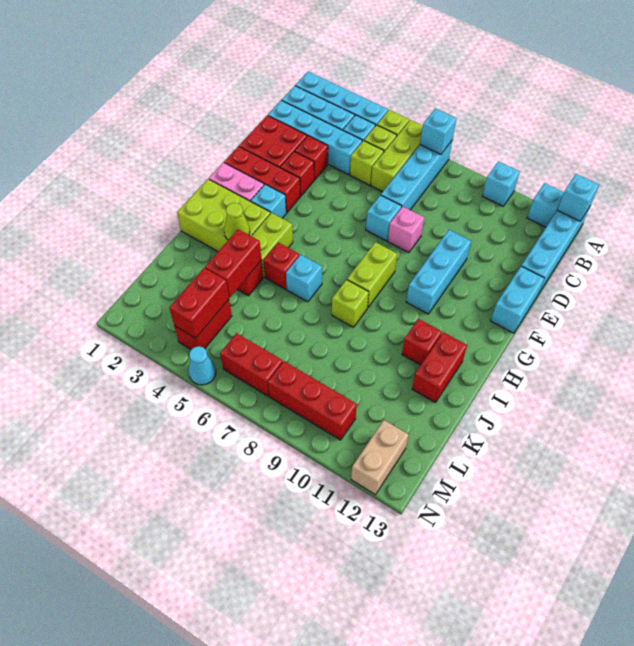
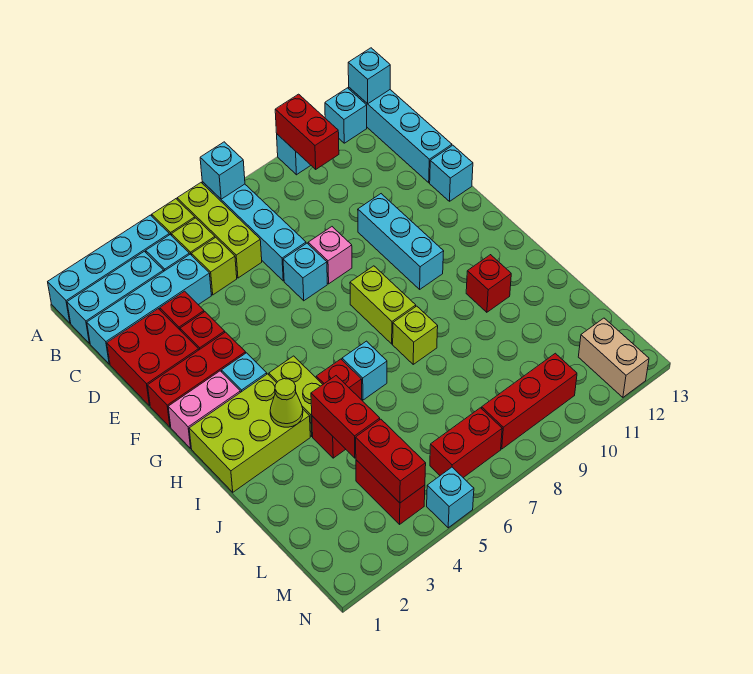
cyan 1x2 brick [491,266,544,333] -> cyan 1x1 brick [430,145,473,201]
red 1x2 brick [412,332,467,403] -> red 1x2 brick moved to [275,94,339,169]
cyan 1x1 cone [188,346,216,385] -> cyan 1x1 brick [427,467,474,528]

